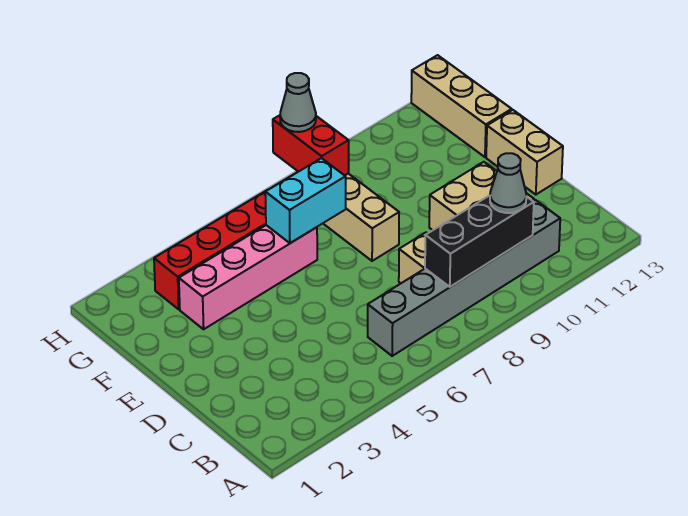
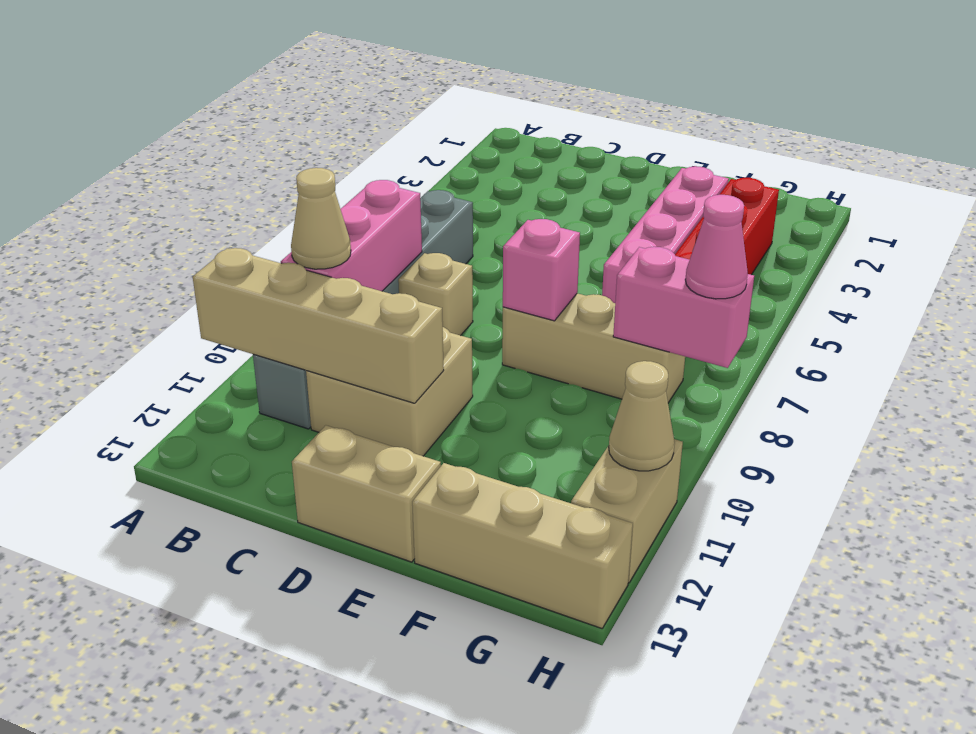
none -> tan 1x4 brick [193,248,444,403]
black 1x3 brick [425,195,534,287] -> pink 1x3 brick [281,180,422,291]
grey 1x1 cone [490,153,526,213] -> tan 1x1 cone [291,168,351,269]
none -> pink 1x1 brick [503,219,580,321]
cyan 1x2 brick [265,158,346,243] -> none
red 1x2 brick [273,115,349,175] -> pink 1x2 brick [613,247,754,368]
grey 1x1 cone [280,73,316,132] -> pink 1x1 cone [685,195,748,299]
none -> tan 1x2 brick [571,439,683,583]
none -> tan 1x1 cone [609,361,675,471]

